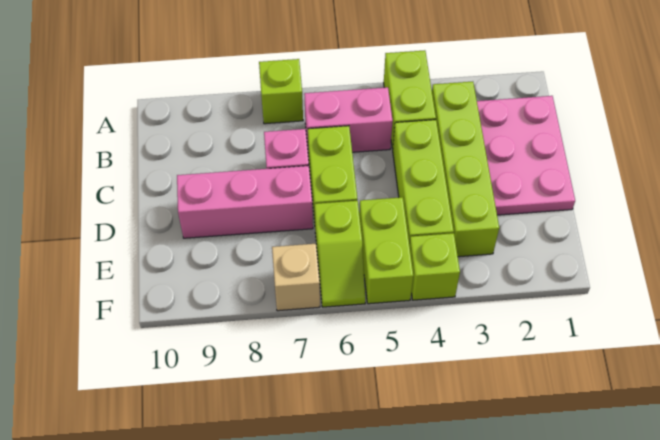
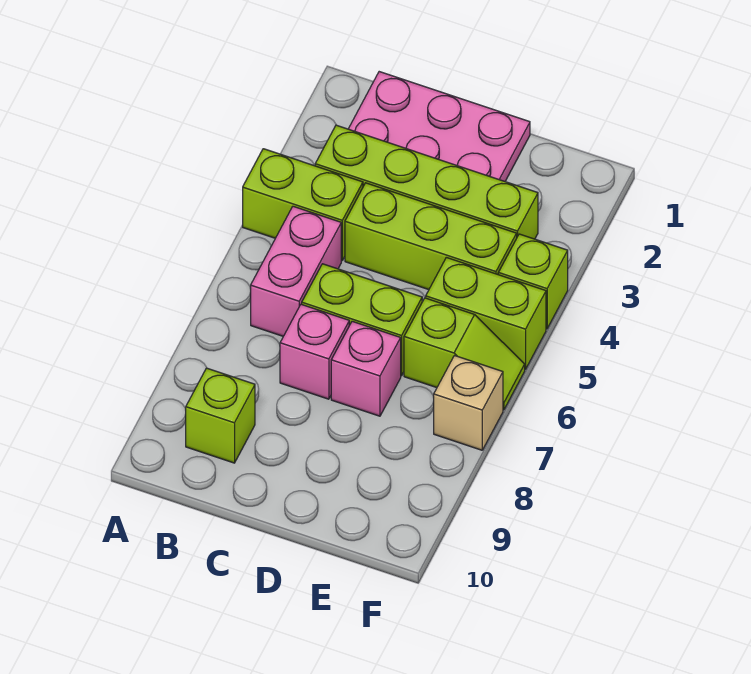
lime 1x1 brick [259,59,303,124] -> lime 1x1 brick moved to [186,368,255,463]
pink 1x3 brick [177,166,313,238] -> pink 1x1 brick [331,321,401,416]

